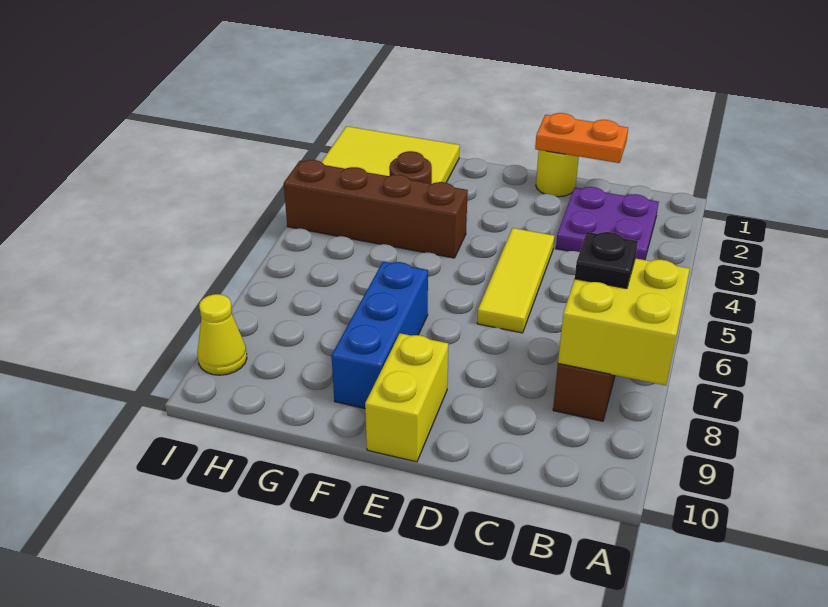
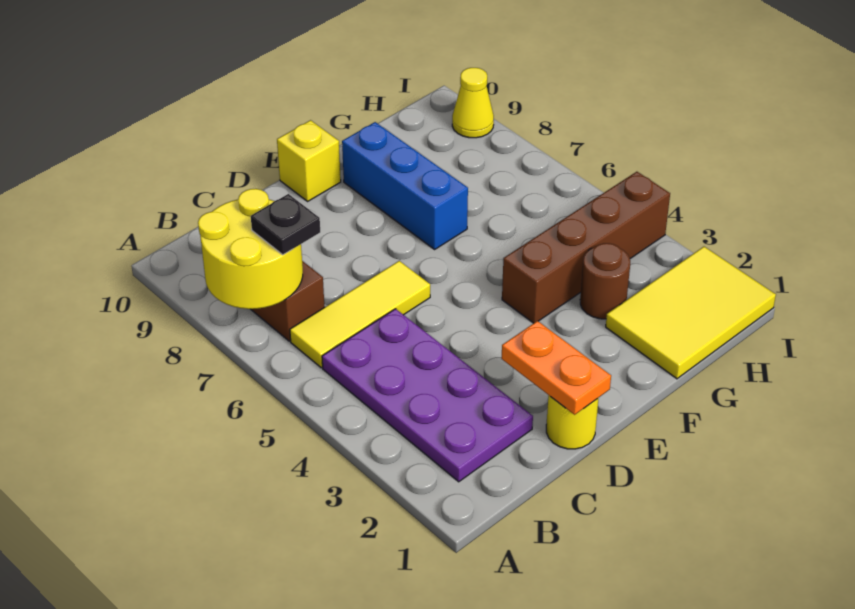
yellow 2x2 brick [558,258,690,386] -> yellow 2x2 round brick [198,189,303,309]
purple 2x2 plate [556,187,659,260] -> purple 2x4 plate [322,309,533,482]
orange 1x2 plate [535,113,628,163] -> orange 1x2 plate turned to [501,321,611,415]
yellow 1x3 tile [477,228,554,333] -> yellow 1x3 tile turned to [290,261,430,368]
yellow 1x2 brick [365,333,448,462] -> yellow 1x1 brick [277,120,341,201]

